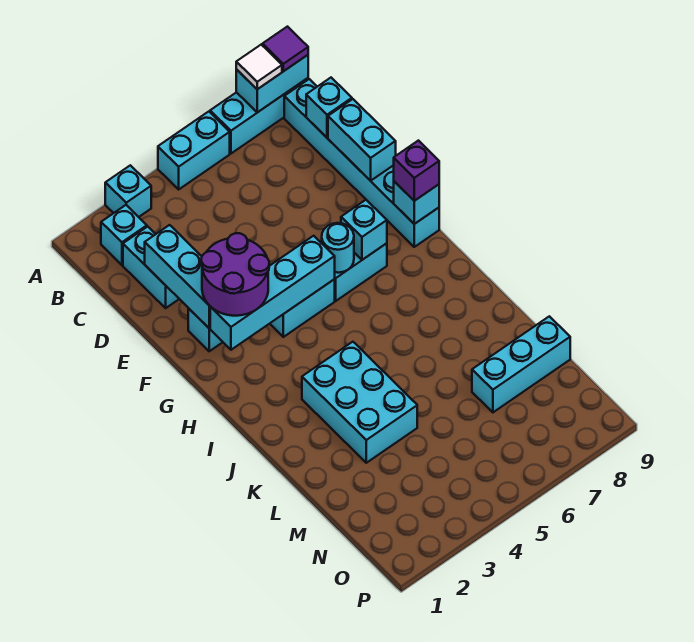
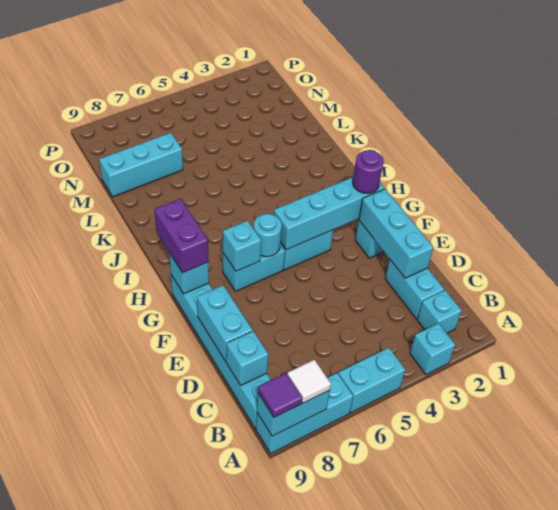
purple 2x2 round brick [201,233,269,316] -> purple 1x1 round brick [353,150,384,193]
purple 1x1 brick [394,141,439,201] -> purple 1x2 brick [154,199,208,273]
cyan 2x3 brick [302,342,417,463] -> none

